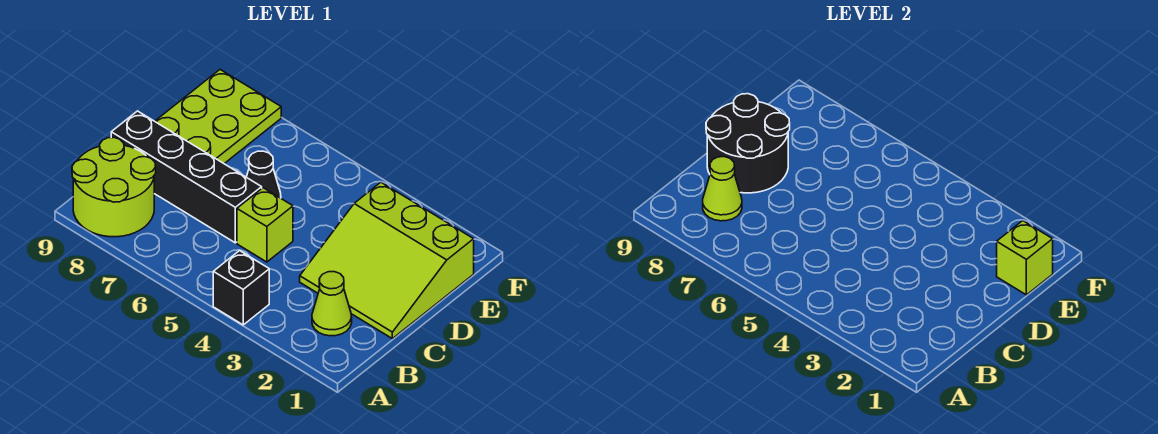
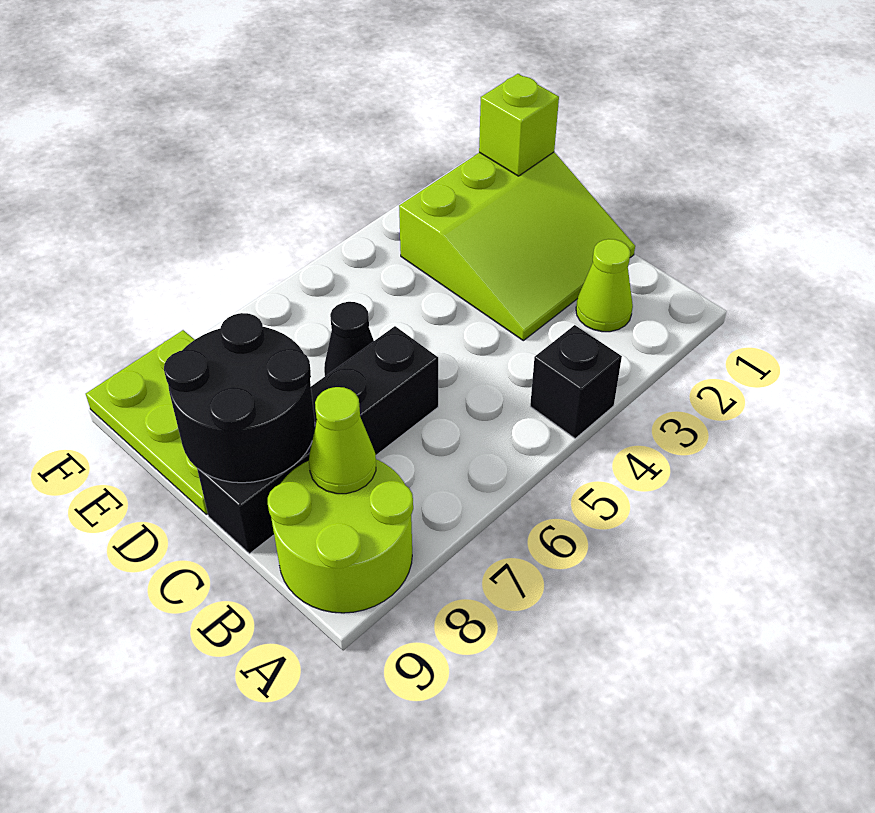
lime 1x1 brick [237,188,293,262] -> none

